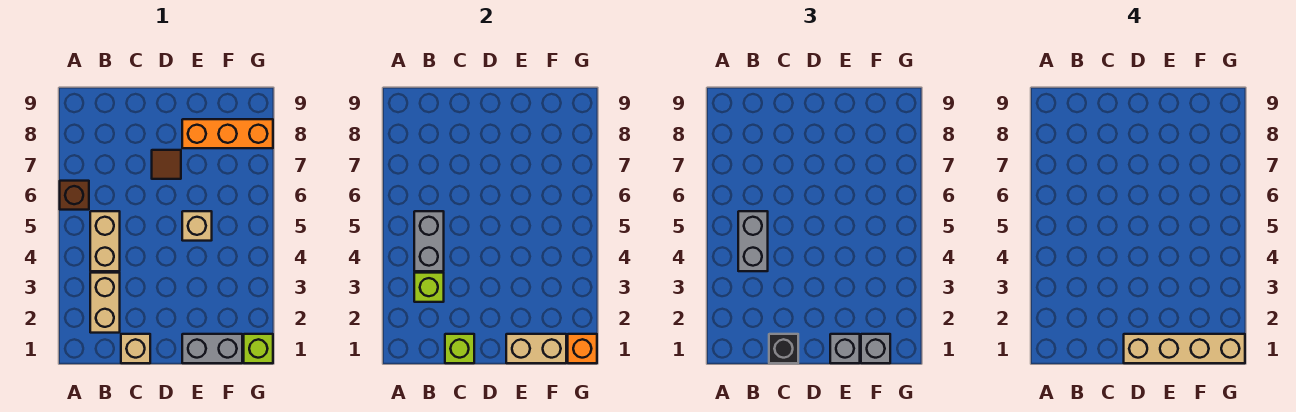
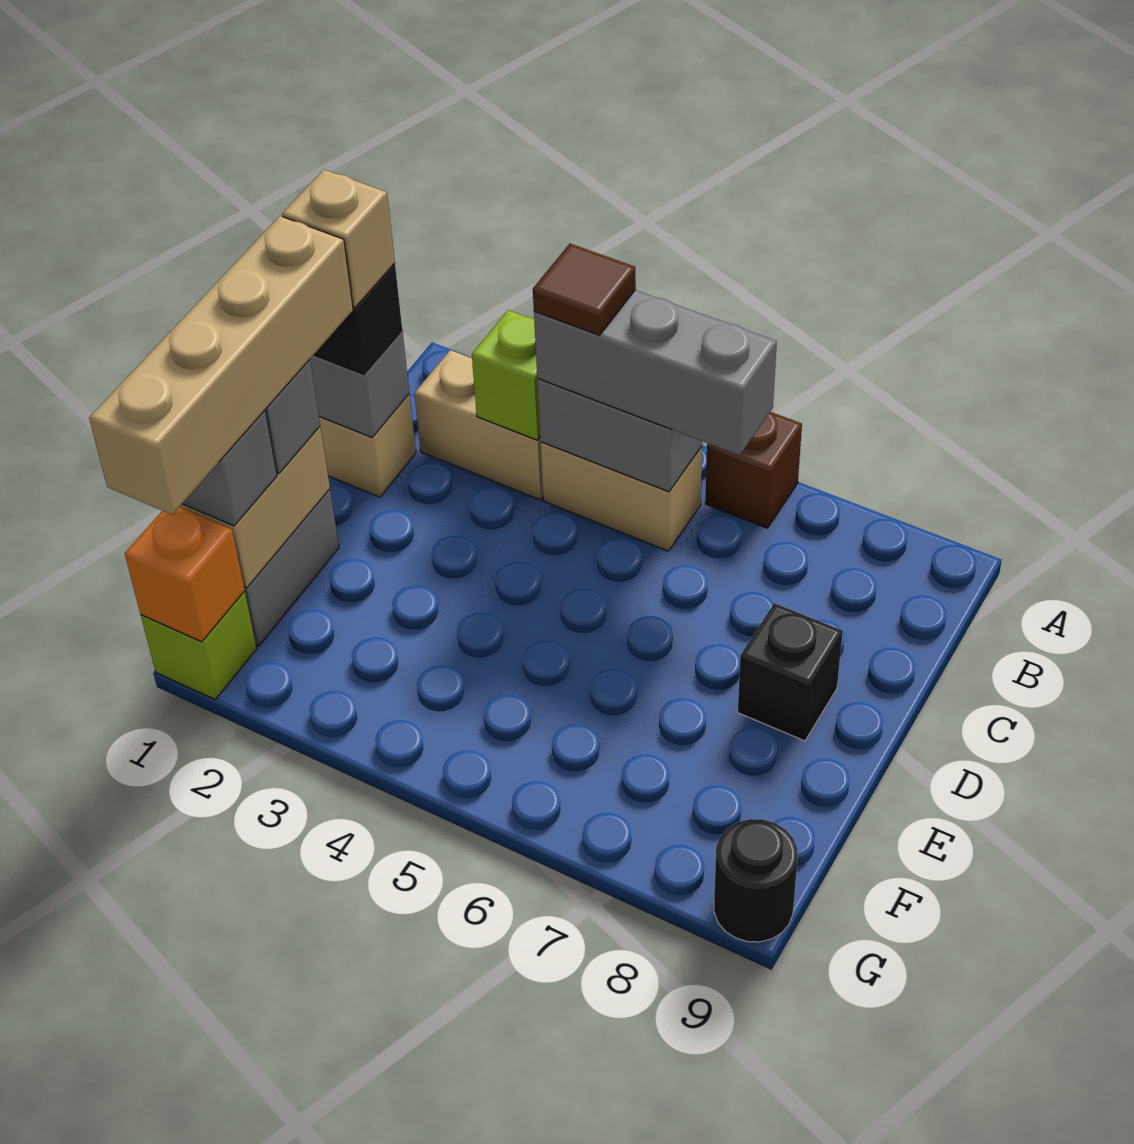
grey 1x2 brick [738,211,768,271] -> grey 1x3 brick [534,290,777,455]
lime 1x1 brick [445,334,474,363] -> grey 1x1 brick [310,331,409,437]
brown 1x1 tile [152,150,181,179] -> brown 1x1 tile moved to [533,244,636,335]
none -> black 1x1 brick [738,603,843,741]
tan 1x1 brick [182,211,212,241] -> tan 1x1 brick moved to [282,170,395,307]
orange 1x3 brick [182,119,273,148] -> none
none -> black 1x1 round brick [714,819,798,942]

